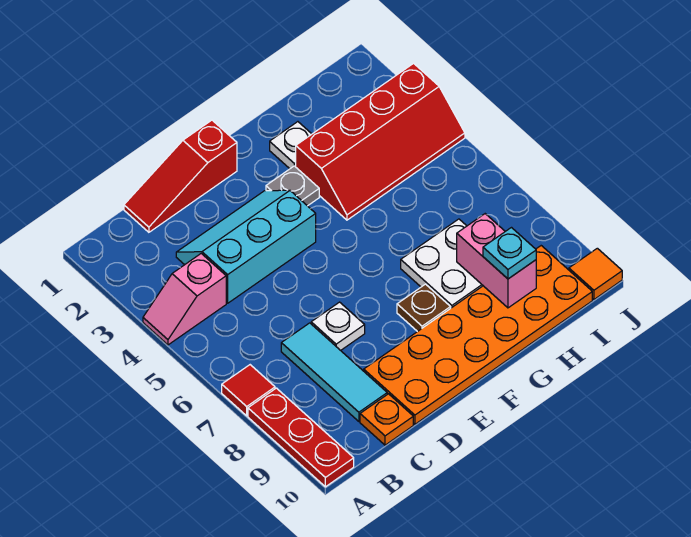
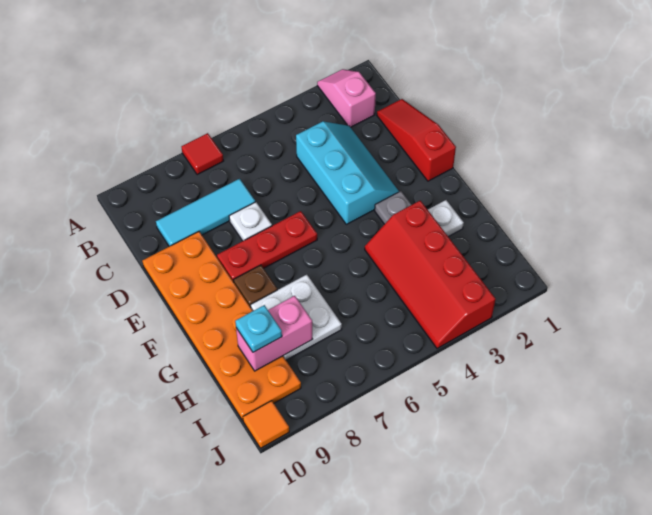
pink 1x2 slope [143,254,226,345] -> pink 1x2 slope moved to [317,69,376,127]
red 1x3 plate [248,388,354,487] -> red 1x3 plate moved to [217,211,317,282]
orange 1x1 plate [360,394,413,445] -> none

